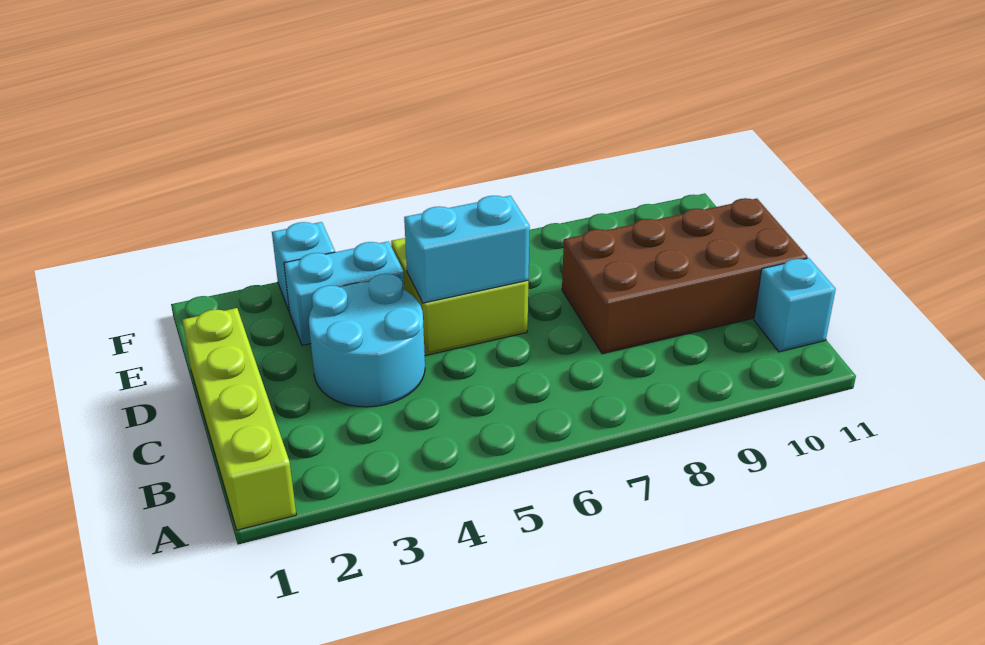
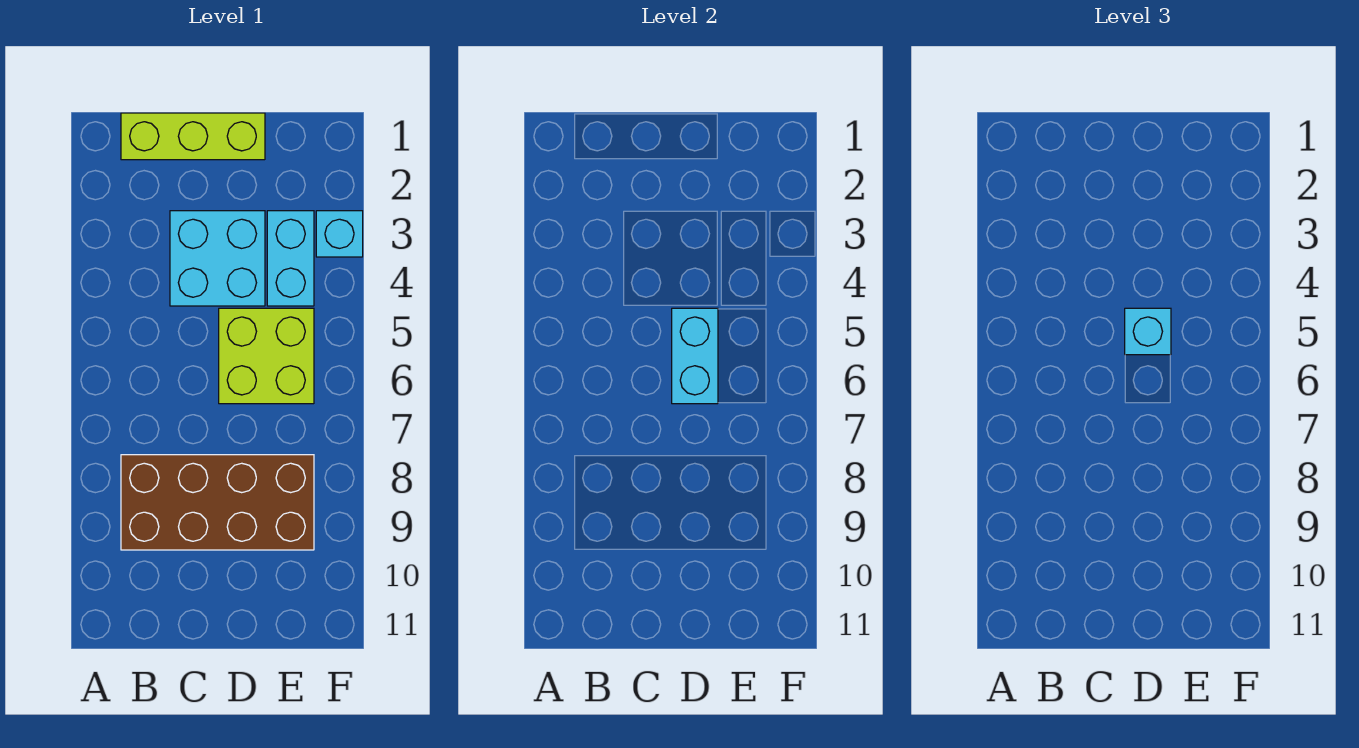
lime 1x4 brick [182,308,296,530] -> lime 1x3 brick [121,113,265,160]
cyan 1x1 brick [754,258,836,352] -> cyan 1x1 brick moved to [1125,308,1171,355]
cyan 2x2 round brick [309,274,425,407] -> cyan 2x2 brick [170,211,265,306]
brown 2x4 brick [562,198,807,354] -> brown 2x4 brick turned to [121,455,314,550]

